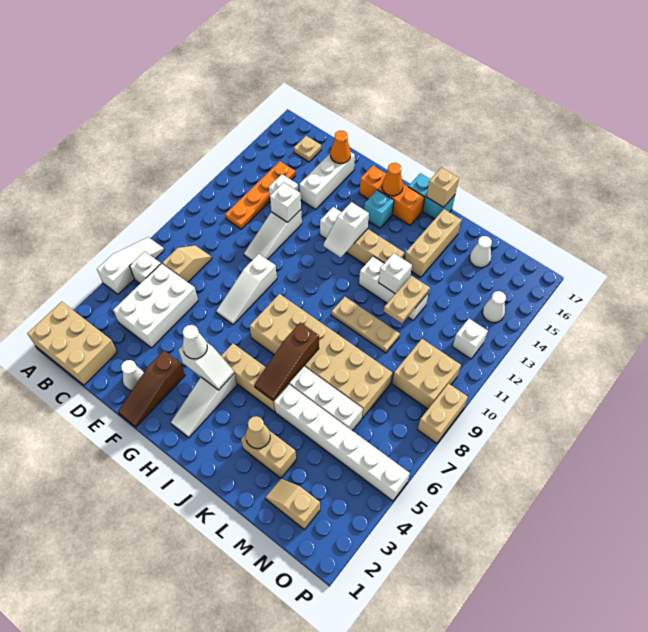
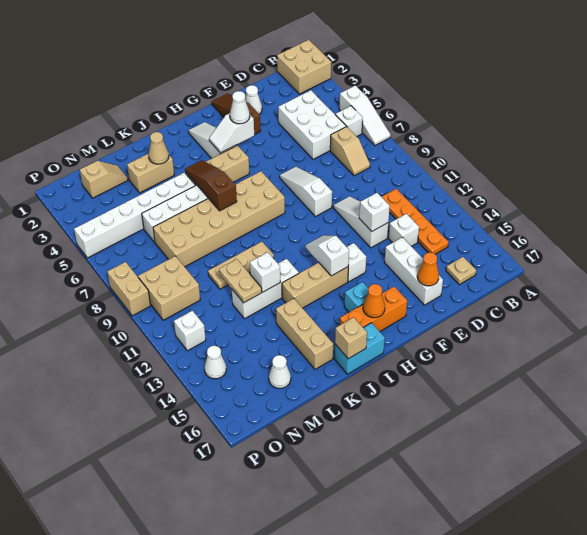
tan 2x3 brick [27,302,117,385] -> tan 2x2 brick [277,40,331,94]

